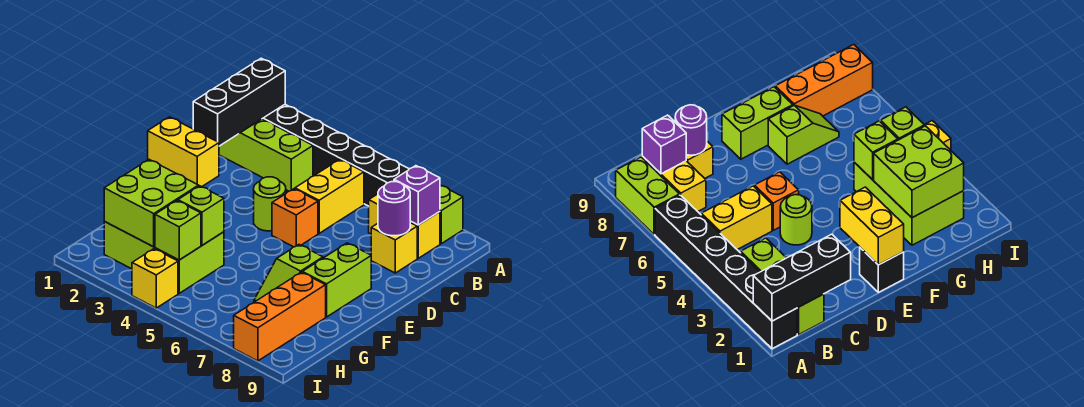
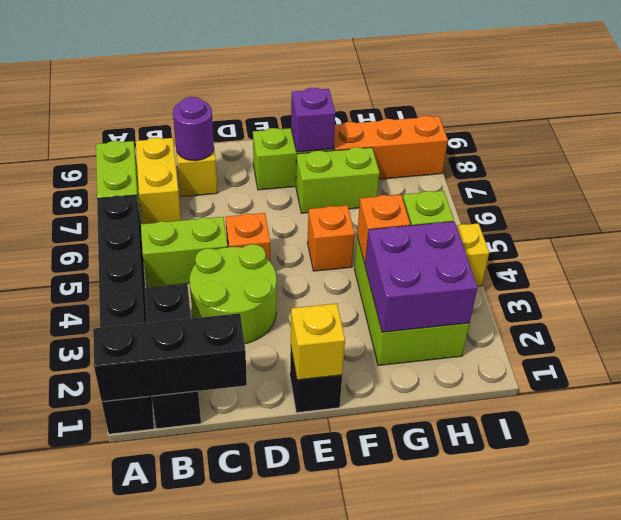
lime 1x3 brick [219,119,313,191] -> black 1x3 brick [145,284,201,429]
yellow 1x2 brick [295,159,364,233] -> lime 1x2 brick [141,217,228,288]
purple 1x1 brick [394,166,440,225] -> purple 1x1 brick moved to [291,88,335,152]
lime 1x1 round brick [254,177,286,231] -> lime 2x2 round brick [190,244,276,344]
yellow 1x2 brick [148,117,219,187] -> yellow 1x1 brick [291,304,345,380]
none -> orange 1x1 brick [307,206,355,271]
lime 1x2 slope [254,245,323,302] -> lime 1x2 brick [296,147,380,213]
lime 2x2 brick [104,160,199,247] -> purple 2x2 brick [365,222,477,332]
lime 1x1 brick [178,186,224,245] -> orange 1x1 brick [357,195,410,264]

